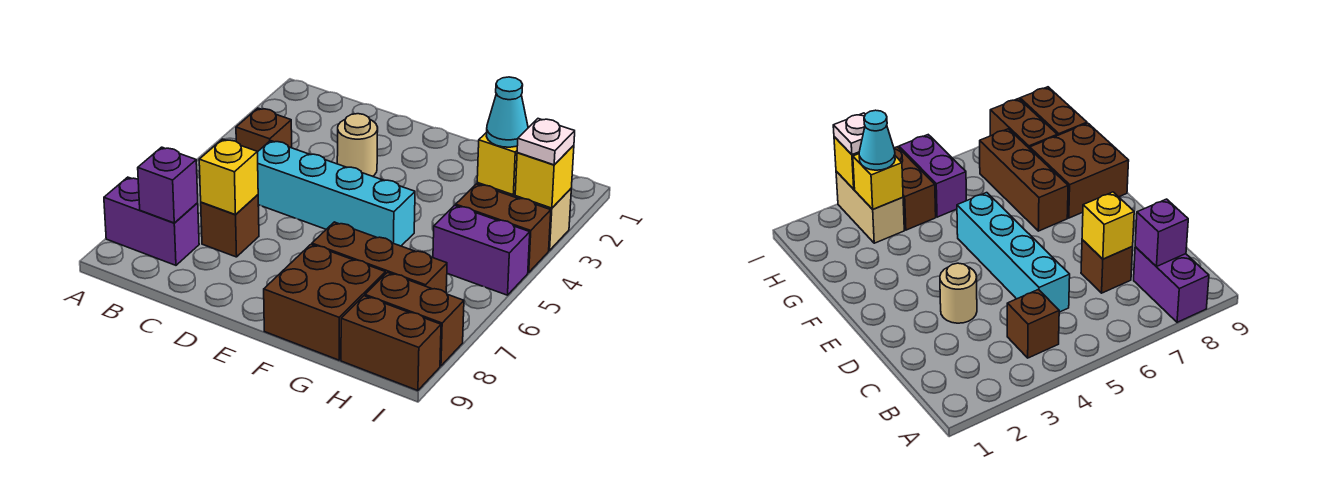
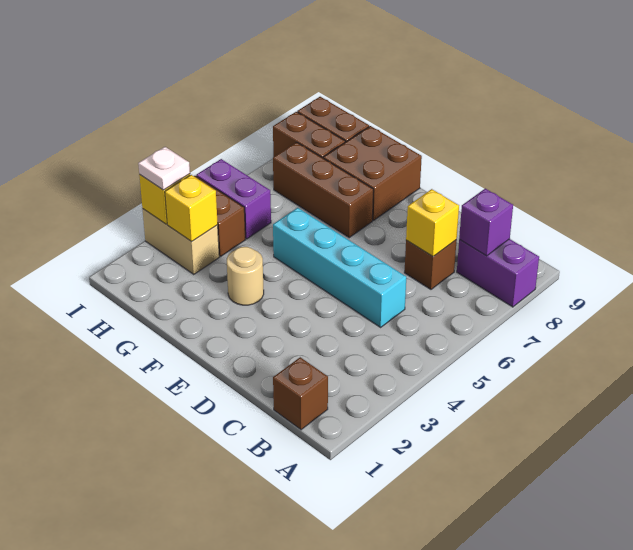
brown 1x1 brick [236,108,292,152] -> brown 1x1 brick moved to [273,357,328,430]
tan 1x1 round brick [337,114,378,176] -> tan 1x1 round brick moved to [227,247,264,305]
cyan 1x1 cone [486,77,528,147] -> none

